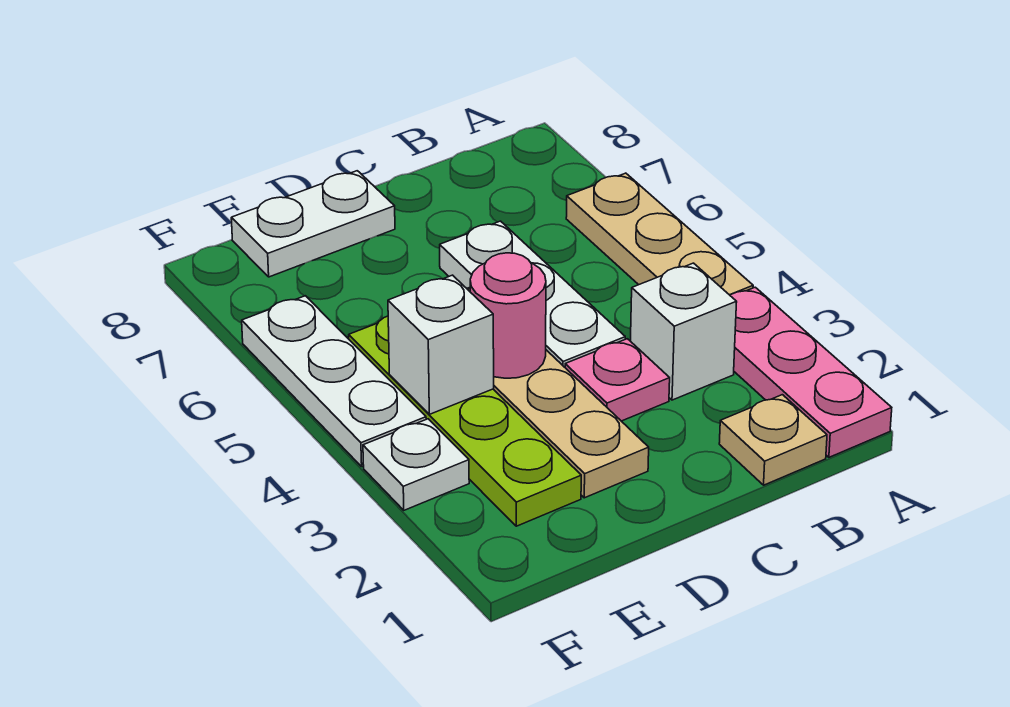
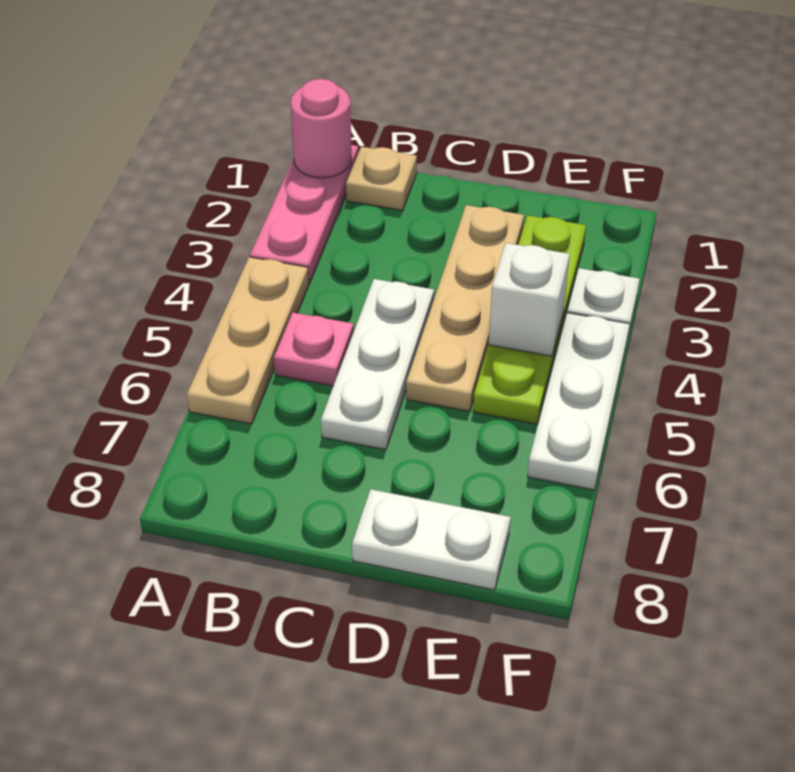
white 1x1 brick [631,263,737,400] -> none
pink 1x1 plate [565,339,670,421] -> pink 1x1 plate moved to [274,313,354,386]
pink 1x1 round brick [470,253,546,378] -> pink 1x1 round brick moved to [290,79,352,178]

